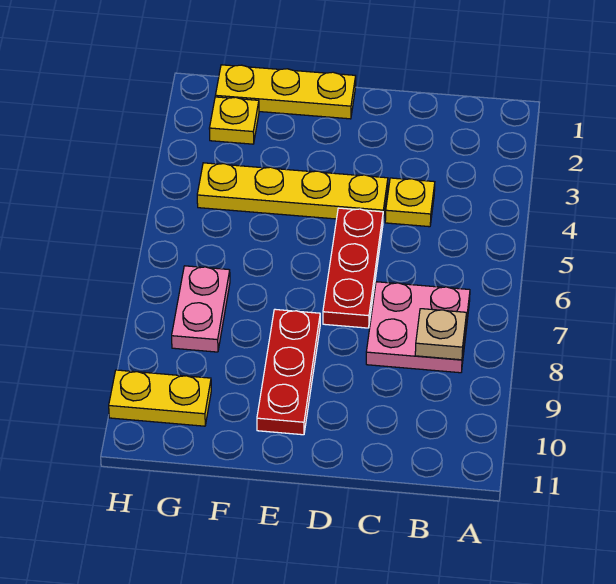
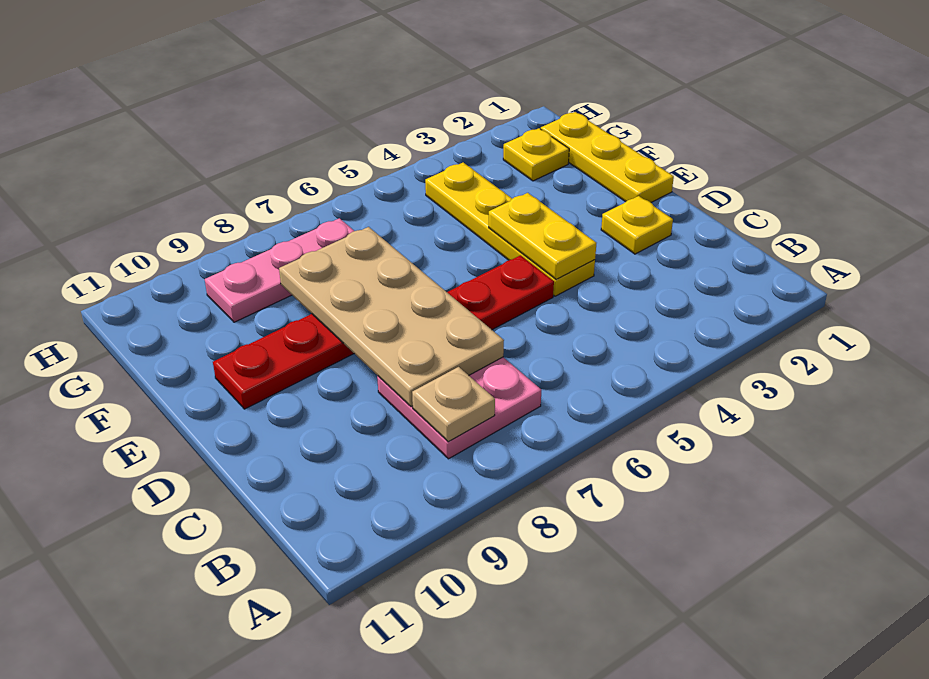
yellow 1x1 plate [385,178,435,227] -> yellow 1x1 plate moved to [601,196,673,254]
none -> tan 2x4 plate [279,227,504,407]
pink 1x2 plate [172,266,230,352] -> pink 1x3 plate [205,218,354,322]
yellow 1x2 plate [109,370,211,426] -> yellow 1x2 plate moved to [489,193,596,279]

